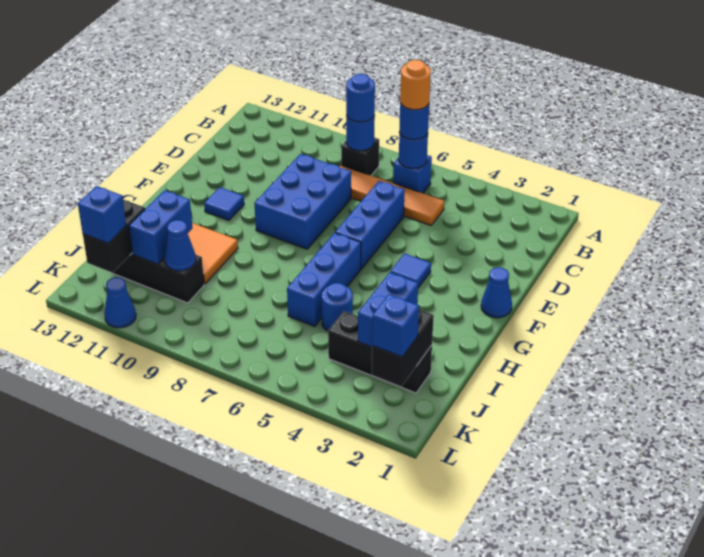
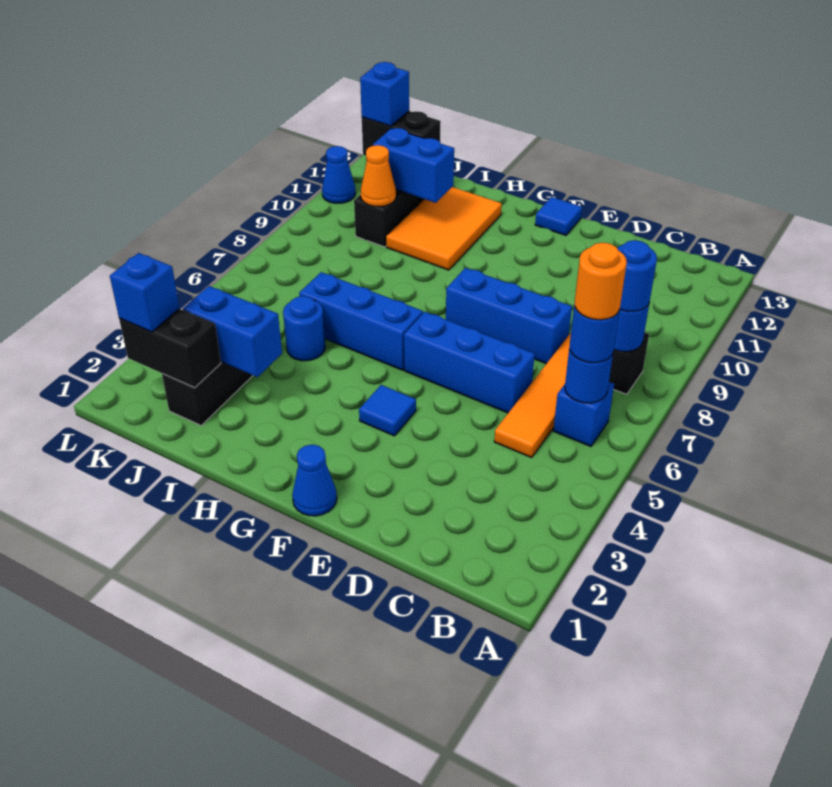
blue 2x3 brick [254,154,351,249] -> blue 1x3 brick [446,268,572,364]
blue 1x1 tile [204,187,244,220] -> blue 1x1 tile moved to [535,197,582,235]
blue 1x1 cone [165,220,196,271] -> orange 1x1 cone [361,145,396,207]

